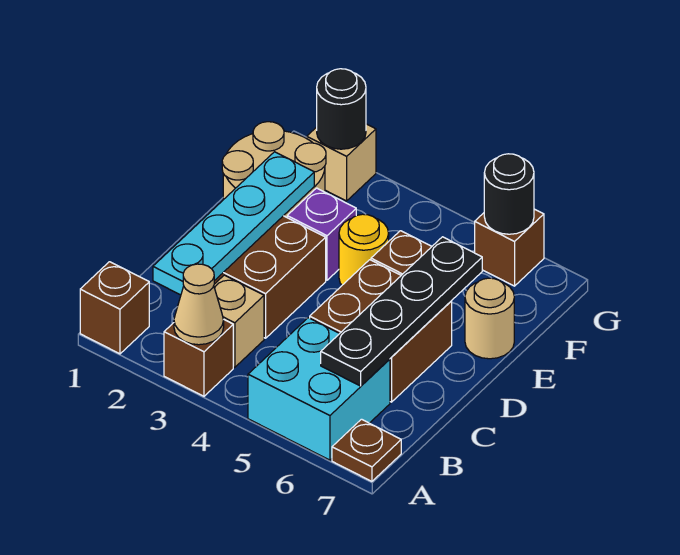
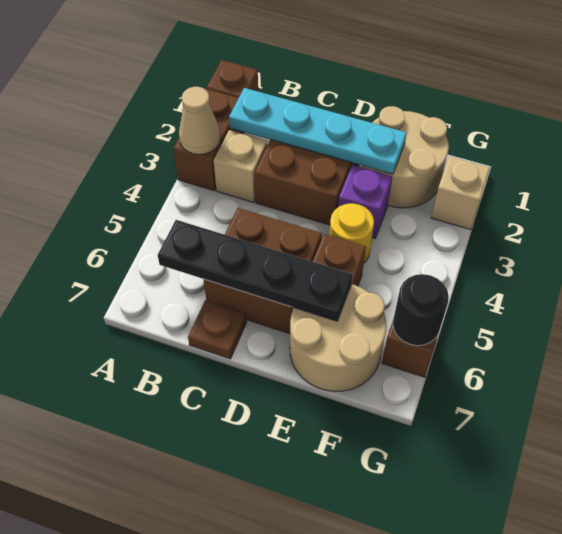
brown 1x1 brick [164,319,233,396] -> brown 1x2 brick [173,89,244,191]
cyan 2x2 brick [248,318,390,460] -> none
brown 1x1 plate [332,419,401,481] -> brown 1x1 plate moved to [188,300,247,359]
tan 1x1 round brick [465,278,514,359] -> tan 2x2 round brick [290,284,386,391]
black 1x1 round brick [317,69,366,149] -> none

